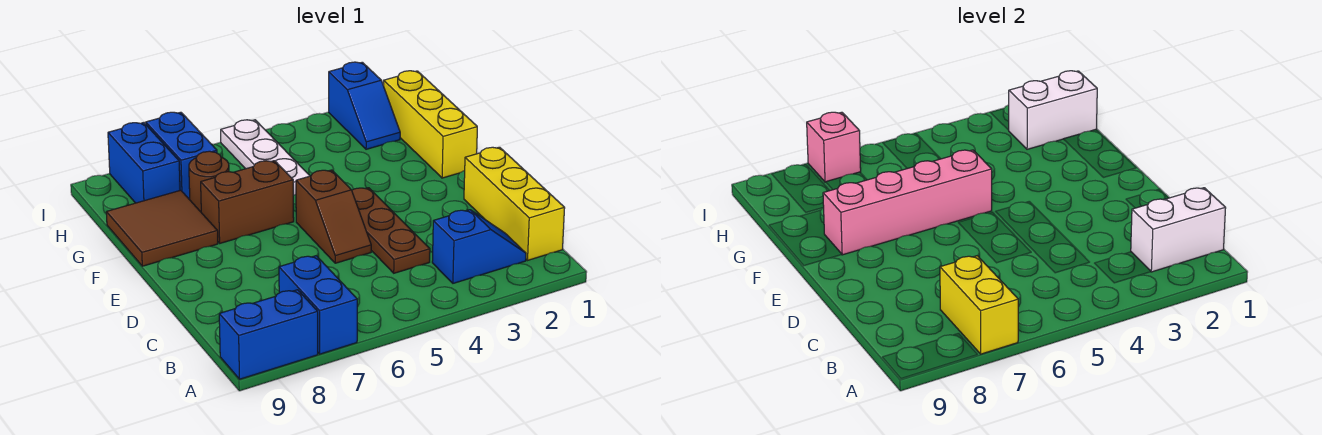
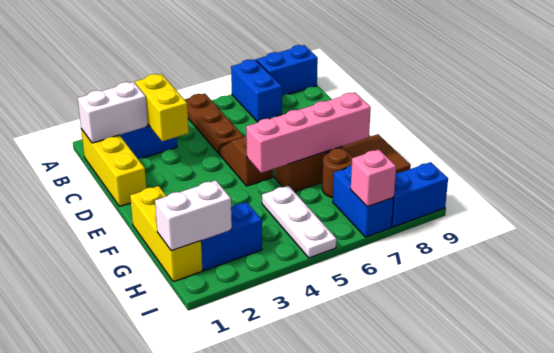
yellow 1x2 brick [940,256,1018,354] -> yellow 1x2 brick moved to [135,74,189,141]
brown 1x3 plate [352,188,430,273] -> brown 1x3 plate moved to [184,93,244,153]
blue 1x2 slope [329,62,400,149] -> blue 1x2 slope turned to [201,202,262,271]
blue 1x2 brick [108,123,180,203] -> blue 1x2 brick turned to [392,162,448,227]

